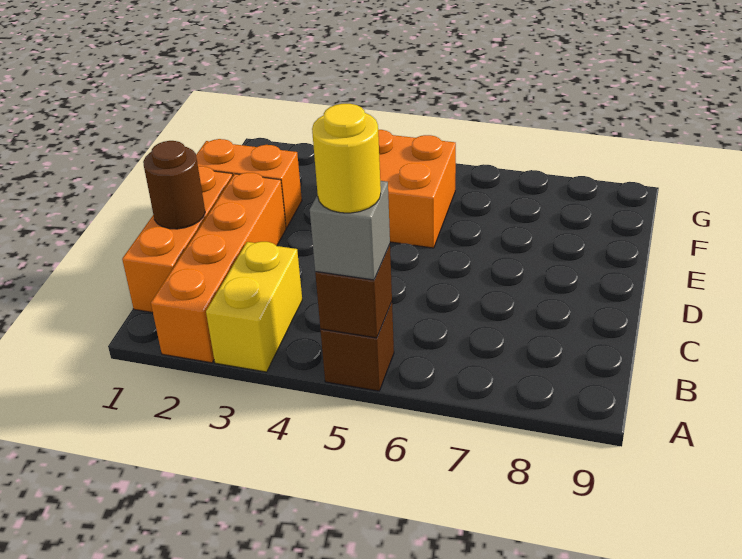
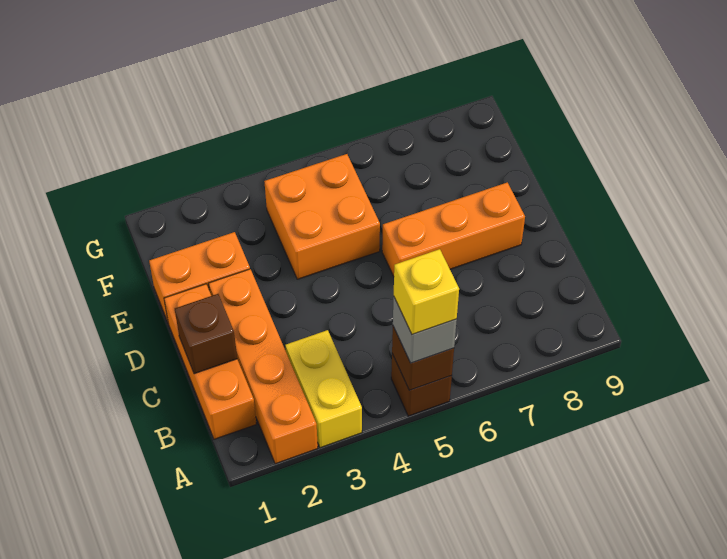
yellow 1x1 round brick [312,104,381,213] -> yellow 1x1 brick [394,249,459,334]
brown 1x1 round brick [143,141,205,229] -> brown 1x1 brick [175,294,237,374]
none -> orange 1x3 brick [382,182,525,276]

